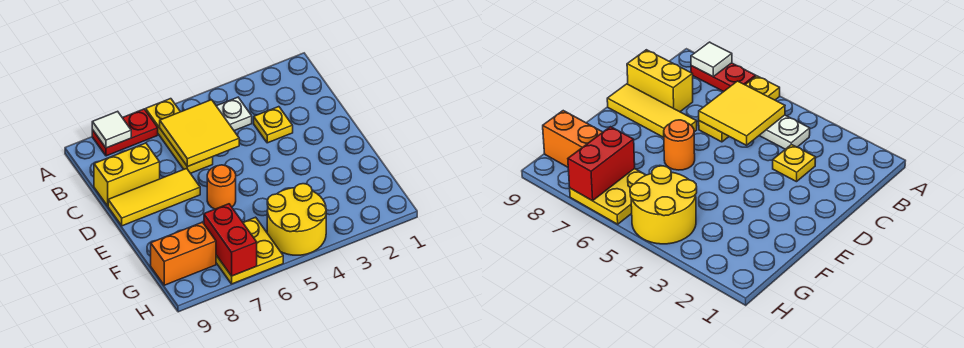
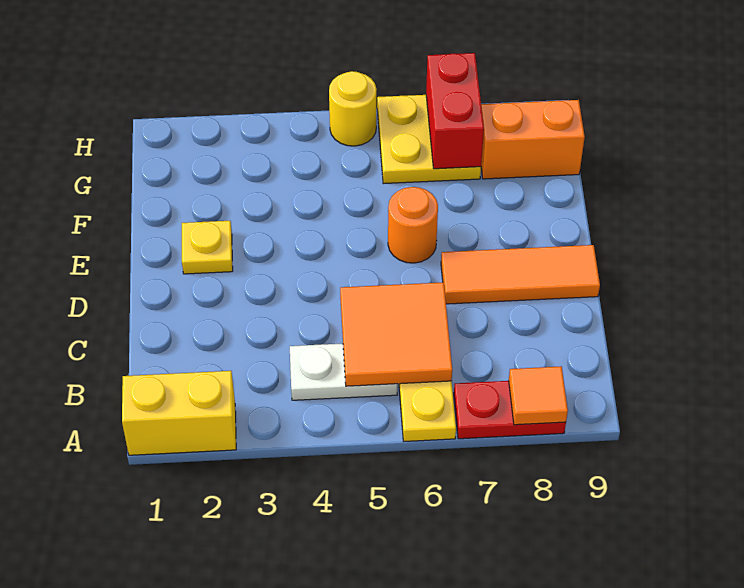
white 1x1 tile [92,111,131,148] -> orange 1x1 tile [509,366,568,425]
yellow 2x2 tile [160,100,239,167] -> orange 2x2 tile [340,282,452,386]
yellow 1x1 plate [254,107,293,143] -> yellow 1x1 plate moved to [182,221,233,274]
yellow 1x2 brick [94,143,160,206] -> yellow 1x2 brick moved to [122,371,236,455]
yellow 1x3 tile [108,168,200,226] -> orange 1x3 tile [441,245,600,304]
yellow 2x2 round brick [267,184,326,255] -> yellow 1x1 round brick [329,71,377,146]

